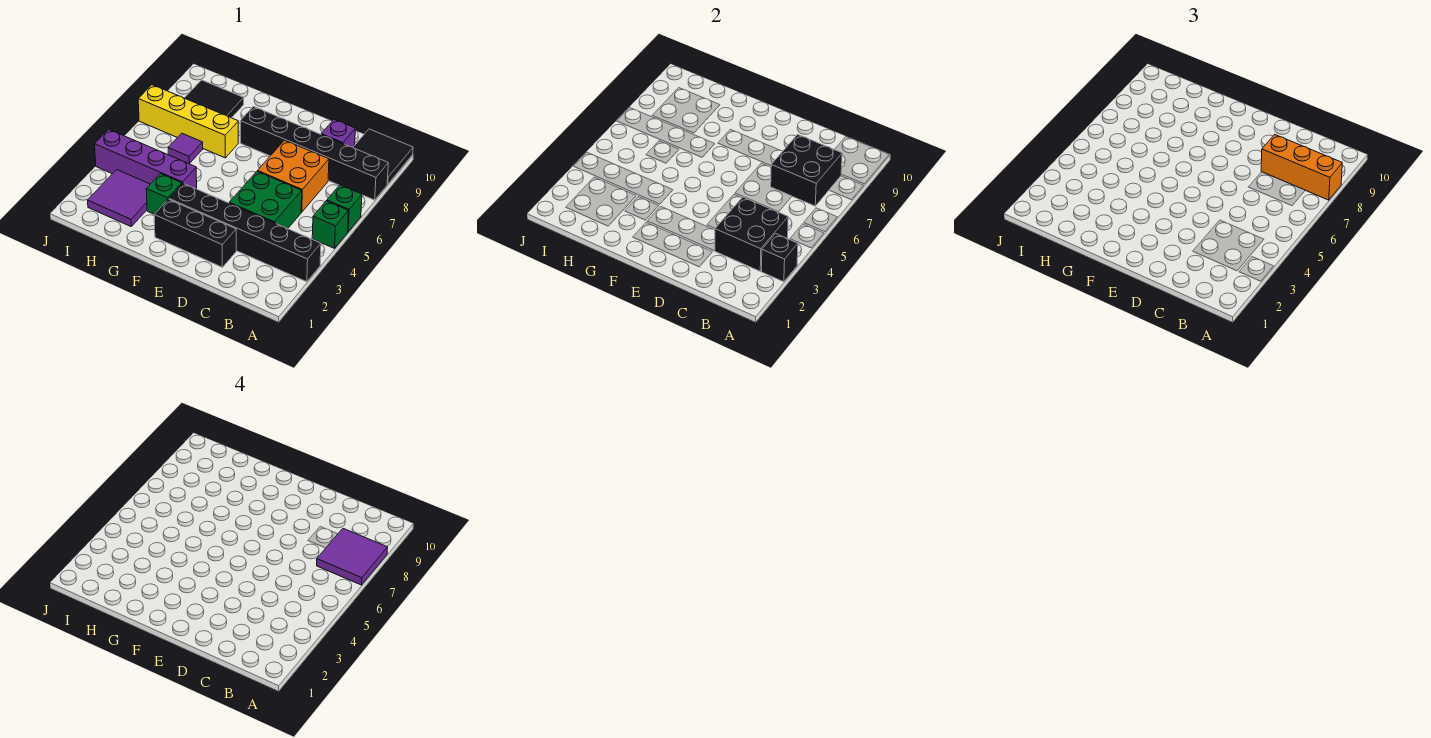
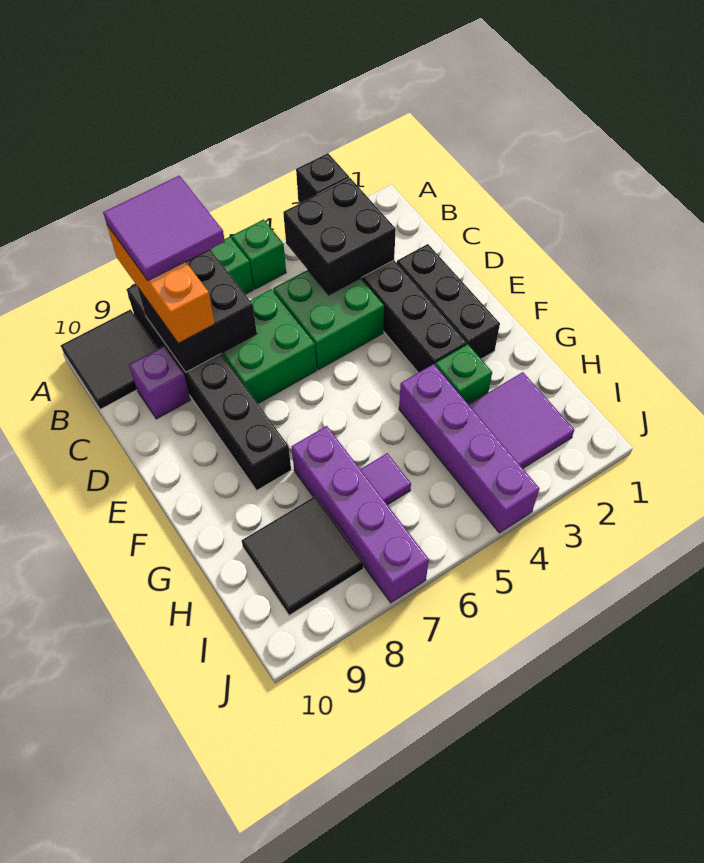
orange 2x2 brick [258,140,329,212] -> green 2x2 brick [221,289,317,404]
yellow 1x4 brick [138,85,238,158] -> purple 1x4 brick [292,426,429,603]

